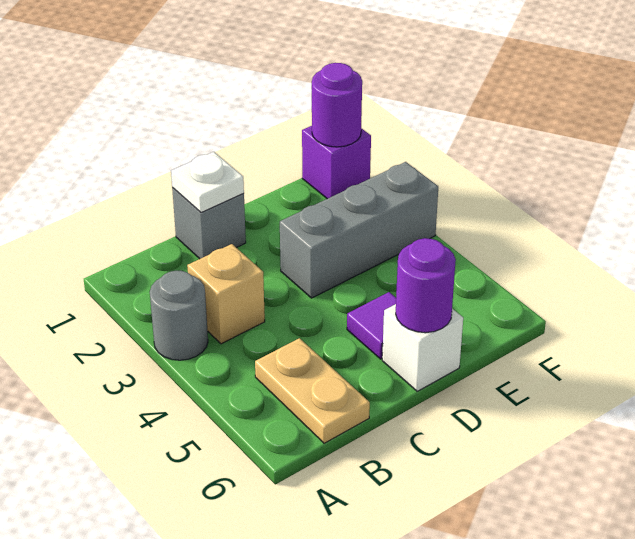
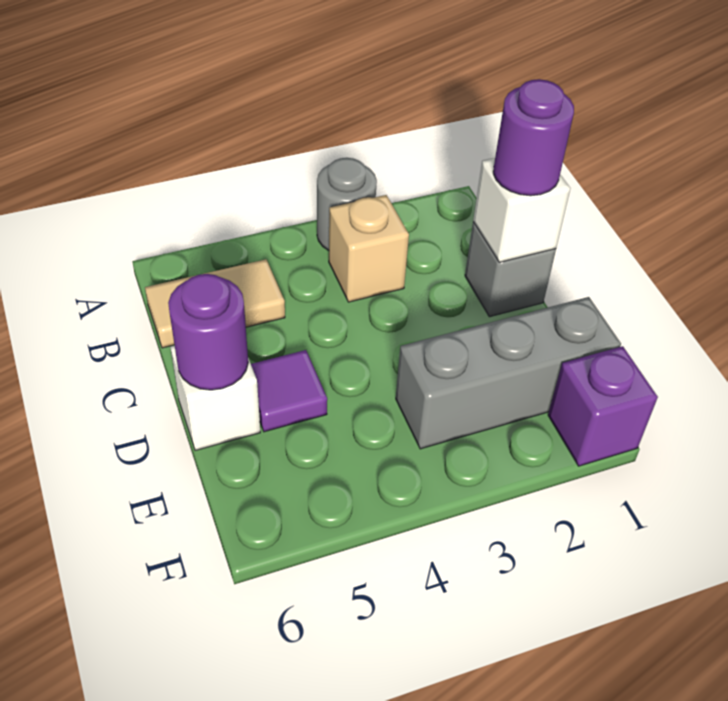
tan 1x2 plate [255,338,370,443] -> tan 1x2 tile [145,259,285,348]
white 1x1 plate [171,152,244,213] -> white 1x1 brick [473,158,570,262]
grey 1x3 brick [280,162,438,298] -> grey 1x3 brick turned to [396,297,621,449]
purple 1x1 round brick [312,63,362,147] -> purple 1x1 round brick moved to [493,79,574,196]

